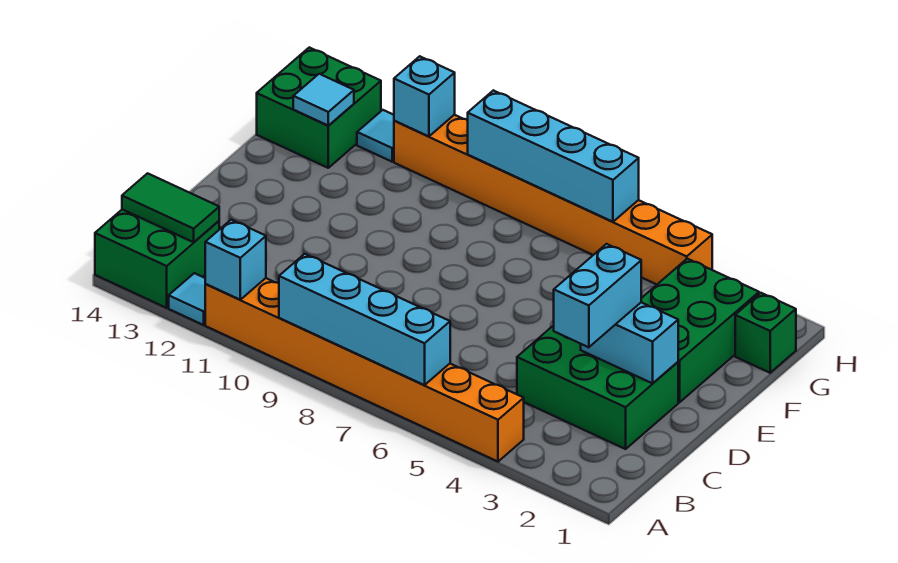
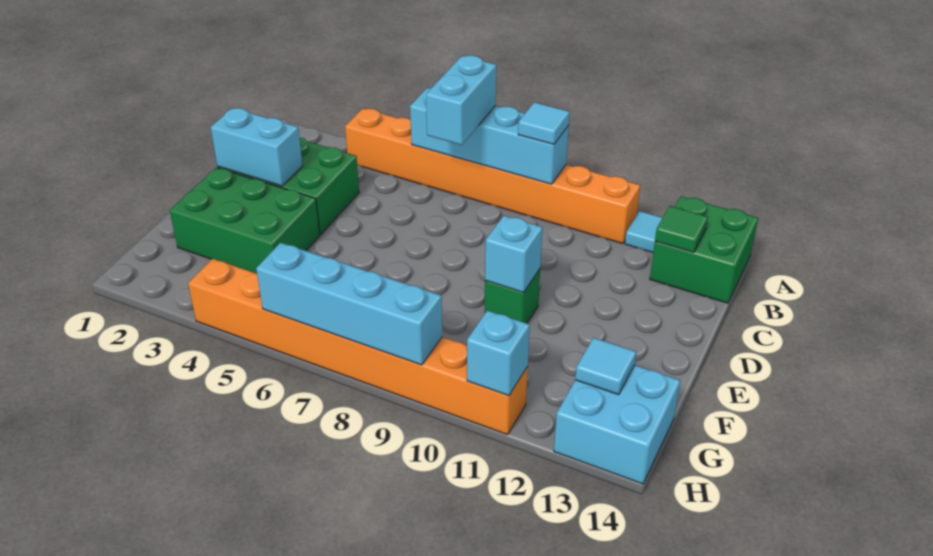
cyan 1x1 brick [205,220,266,300] -> cyan 1x1 brick moved to [485,216,543,292]
green 1x2 tile [122,173,219,242] -> green 1x1 tile [655,206,708,252]
cyan 1x2 brick [554,244,641,347] -> cyan 1x2 brick moved to [426,55,496,145]
green 2x3 brick [641,259,759,402] -> green 2x3 brick turned to [170,168,320,274]
green 1x1 brick [735,293,796,373] -> green 1x1 brick moved to [485,269,540,323]
green 2x2 brick [257,48,381,168] -> cyan 2x2 brick [554,365,680,484]
cyan 1x1 tile [357,110,394,162] -> cyan 1x1 tile moved to [518,102,570,144]

